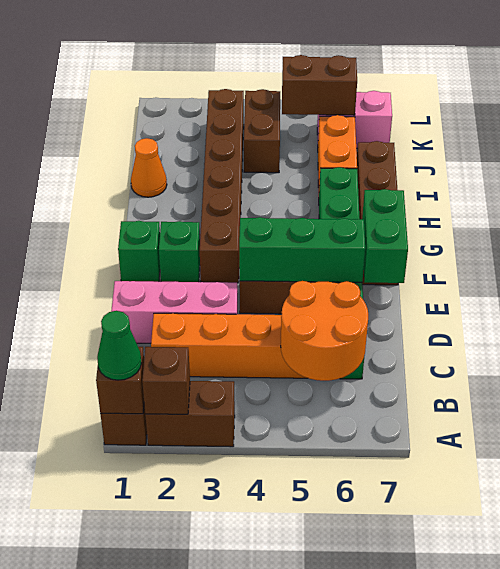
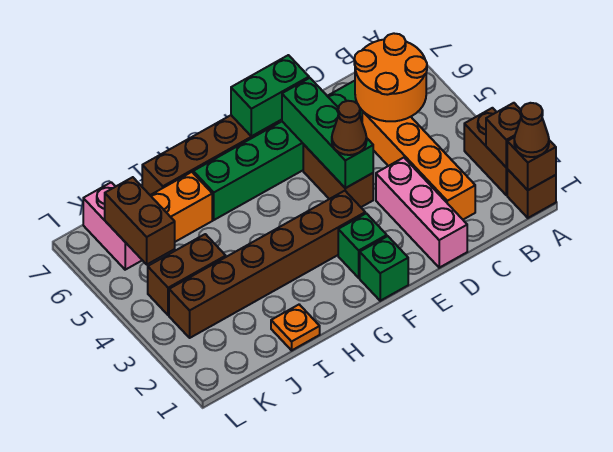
green 1x1 cone [97,311,142,380] -> brown 1x1 cone [514,103,549,157]
none -> brown 1x1 cone [332,101,367,155]
orange 1x1 cone [131,138,167,197] -> orange 1x1 plate [271,305,320,350]

